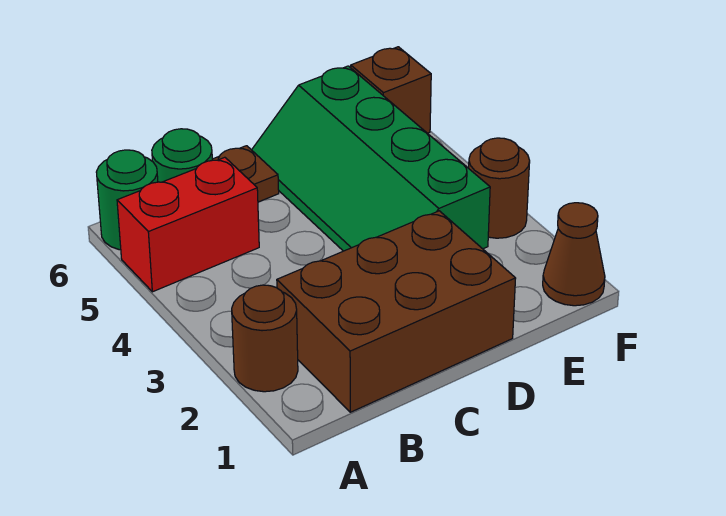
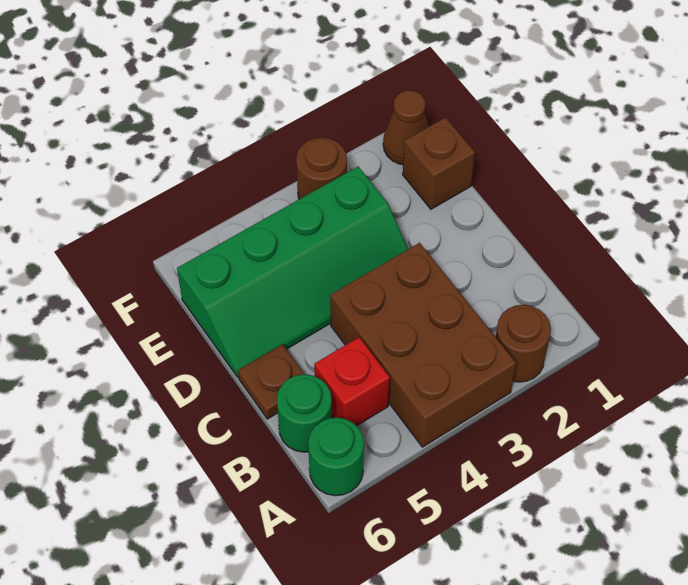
red 1x2 brick [117,157,259,292] -> red 1x1 brick [314,337,390,426]
brown 2x3 brick [277,211,516,412] -> brown 2x3 brick moved to [330,243,516,447]
brown 1x1 brick [351,47,431,133] -> brown 1x1 brick moved to [403,117,475,209]

